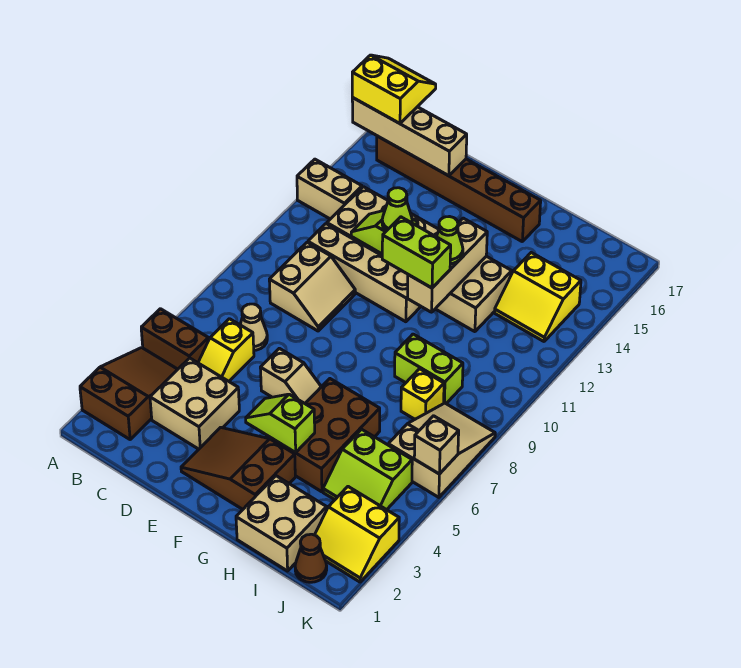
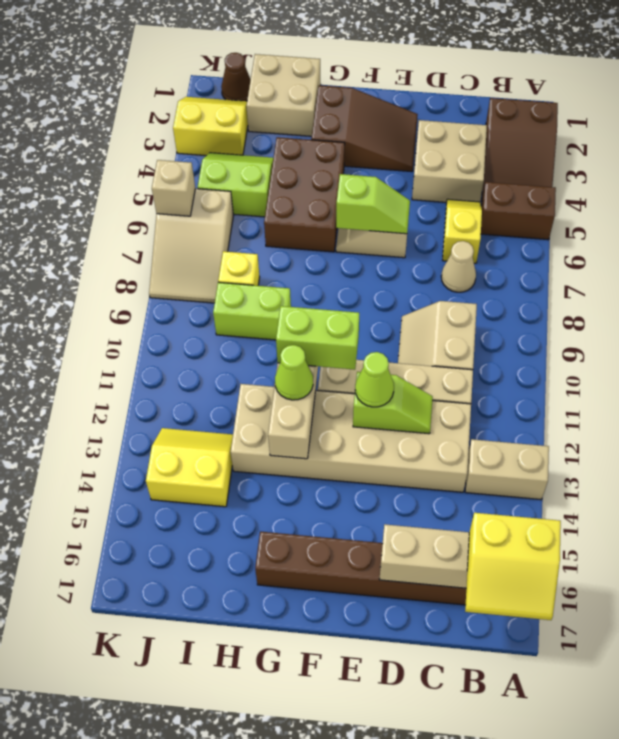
lime 1x2 slope [246,394,315,453] -> lime 1x2 slope moved to [336,174,410,234]

